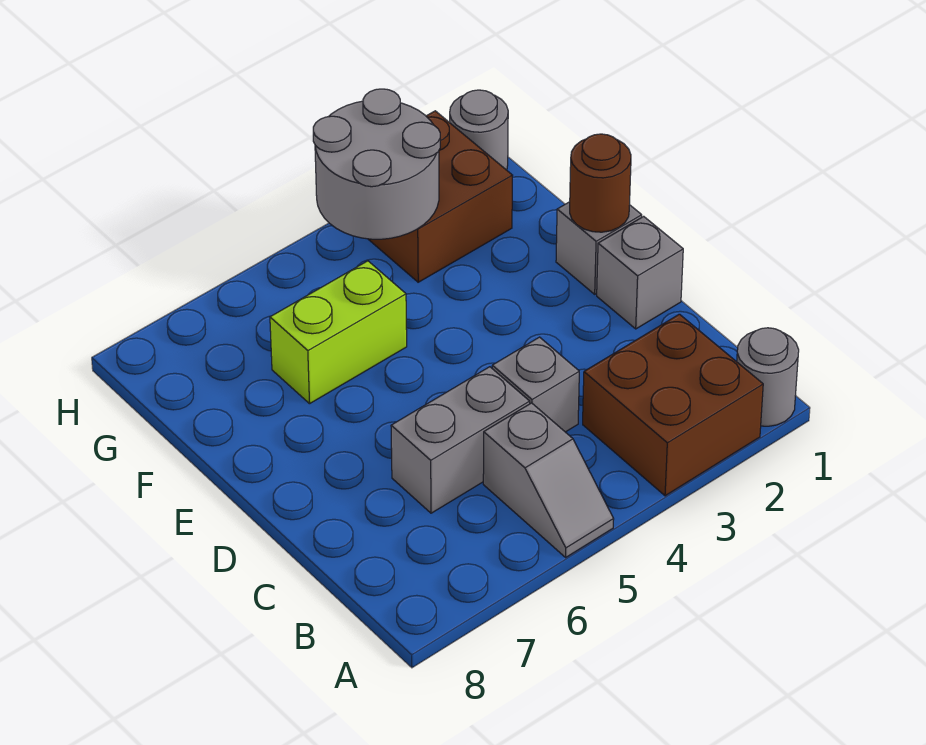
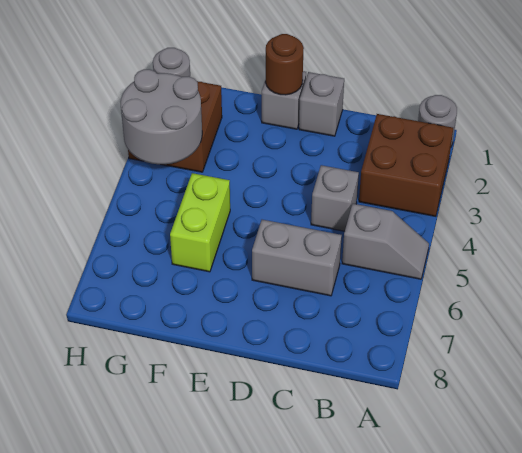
grey 1x2 brick [391,367,530,513] -> grey 1x2 brick turned to [252,220,342,296]

